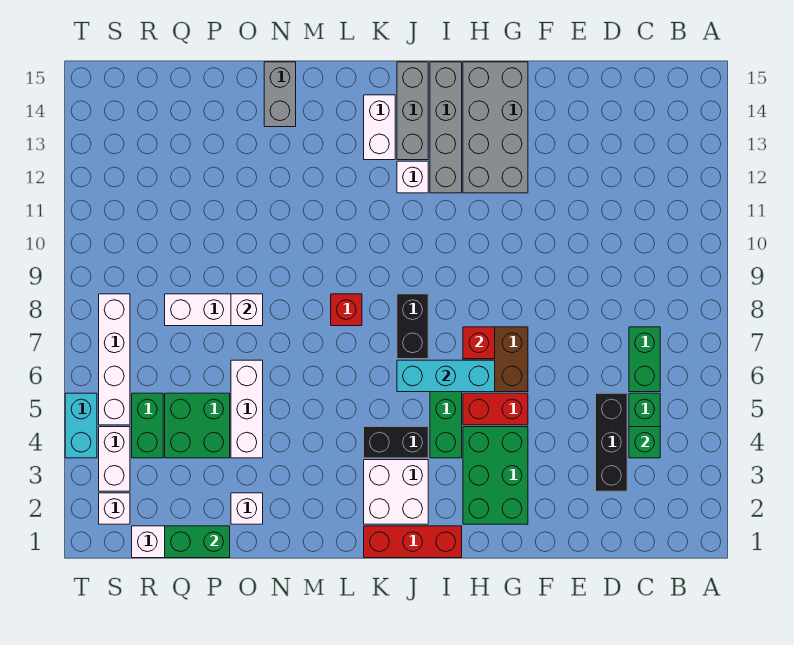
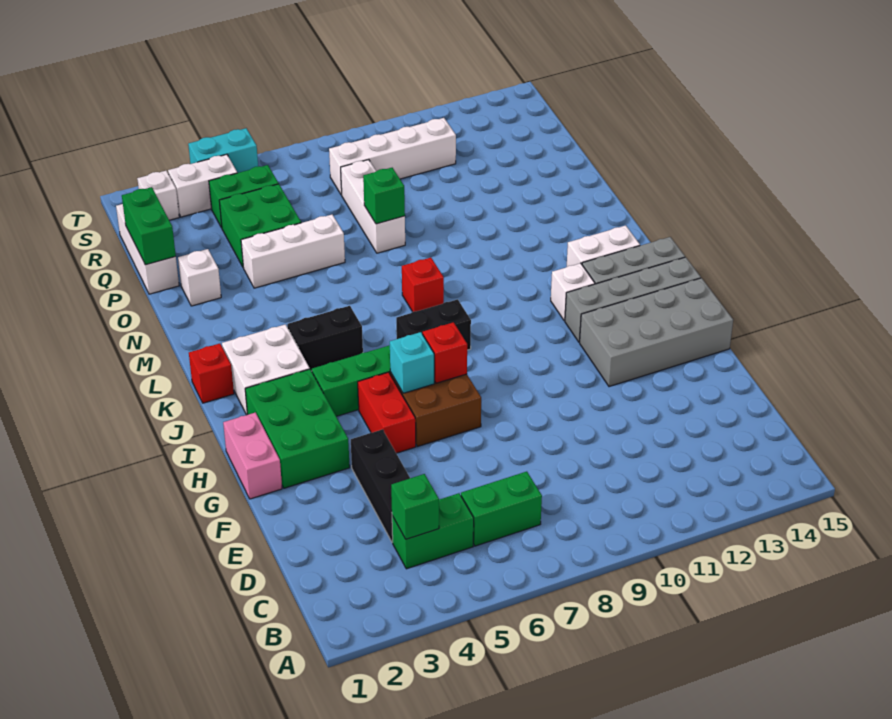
black 1x3 brick [596,393,627,491] -> black 1x3 brick turned to [351,429,410,543]
none -> pink 1x2 brick [223,412,282,499]
green 2x3 brick [463,427,528,524] -> green 2x3 brick turned to [245,369,350,488]
cyan 1x3 brick [397,360,495,392] -> cyan 1x1 brick [390,332,434,393]
red 1x3 brick [364,526,462,558] -> red 1x1 brick [189,344,234,403]
black 1x2 brick [364,427,428,458] -> black 1x2 brick turned to [287,306,363,371]
grey 1x2 brick [264,62,296,127] -> none
white 1x1 brick [231,294,263,326] -> green 1x1 brick [363,168,405,224]
white 1x4 brick [99,294,130,425] -> white 1x4 brick moved to [329,118,456,195]

